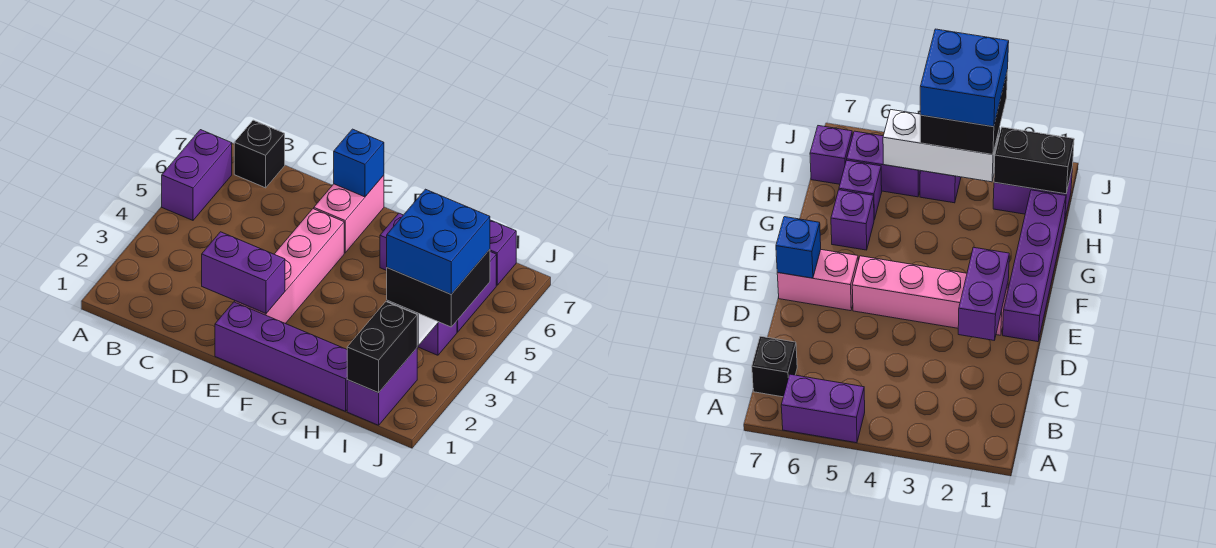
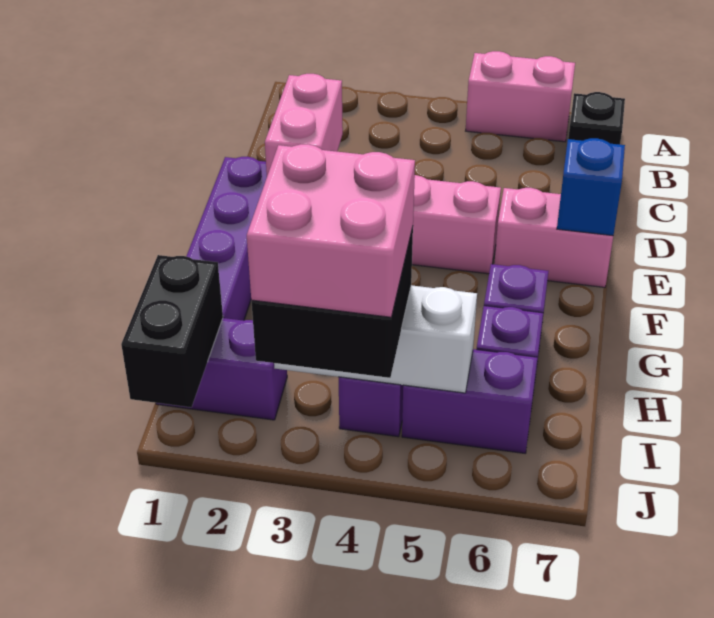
purple 1x2 brick [162,130,232,220] -> pink 1x2 brick [466,51,575,142]
purple 1x2 brick [202,232,285,314] -> pink 1x2 brick [265,74,343,176]
black 1x2 brick [347,302,417,393] -> black 1x2 brick turned to [121,255,223,407]
blue 2x2 brick [387,189,490,294] -> pink 2x2 brick [247,144,415,317]
purple 1x1 brick [490,220,516,285] -> none

